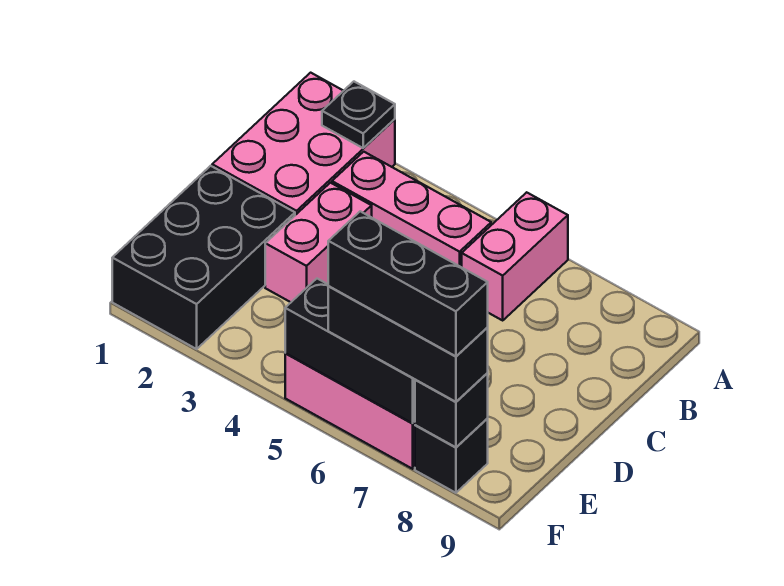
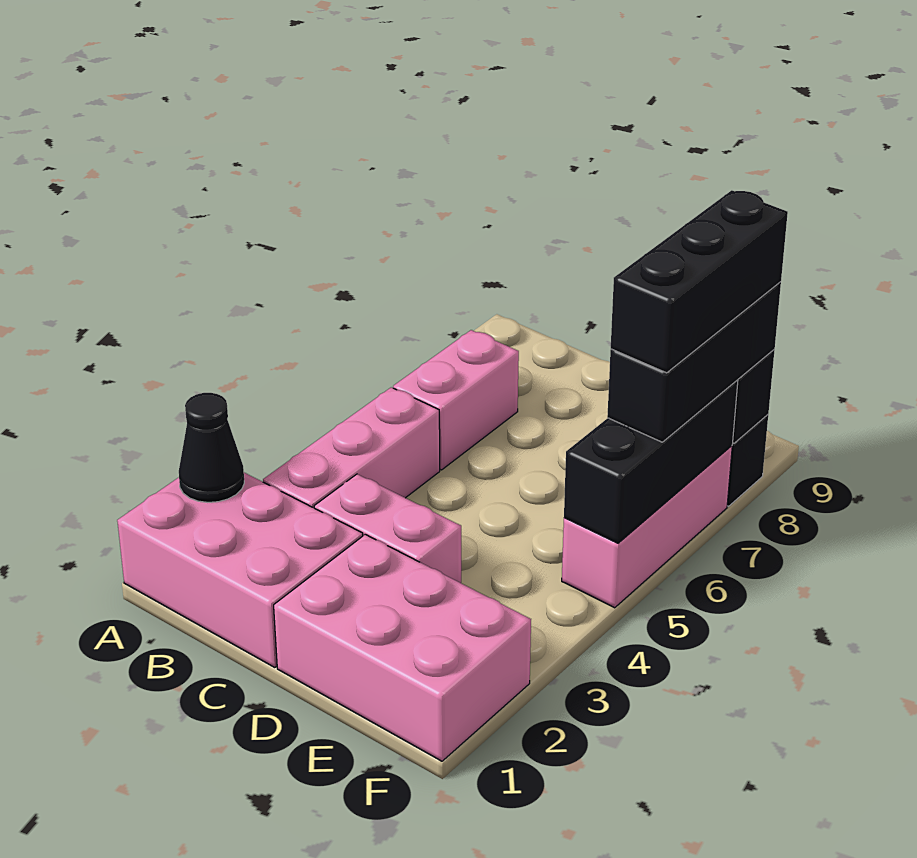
black 1x1 plate [322,82,395,148] -> black 1x1 cone [179,393,244,502]
pink 1x2 brick [462,192,568,320] -> pink 1x2 brick turned to [393,330,519,470]
black 2x3 brick [112,166,295,349] -> pink 2x3 brick [274,534,531,761]

